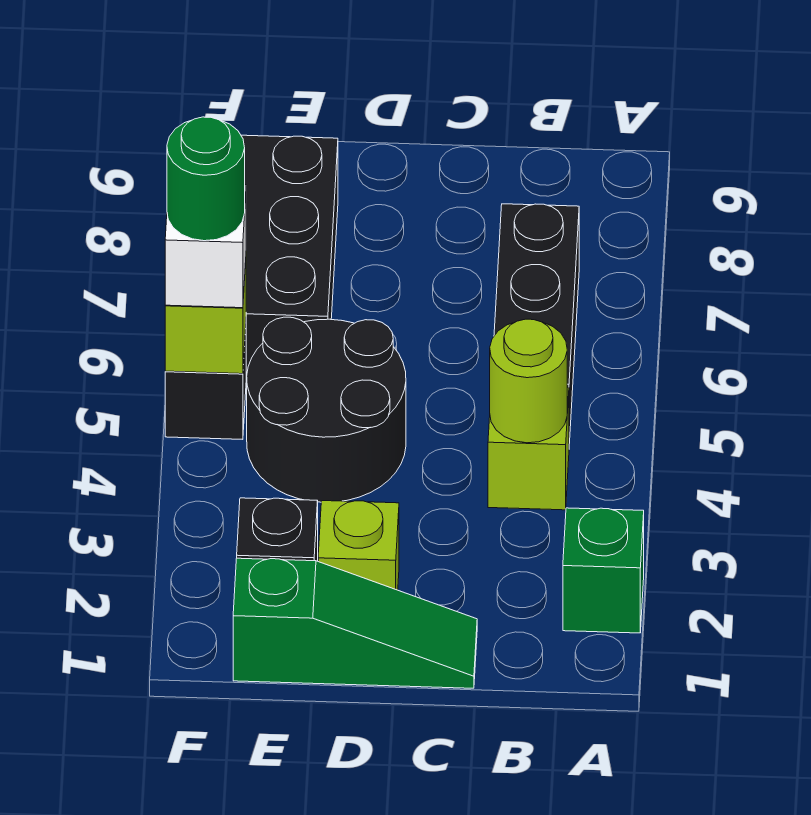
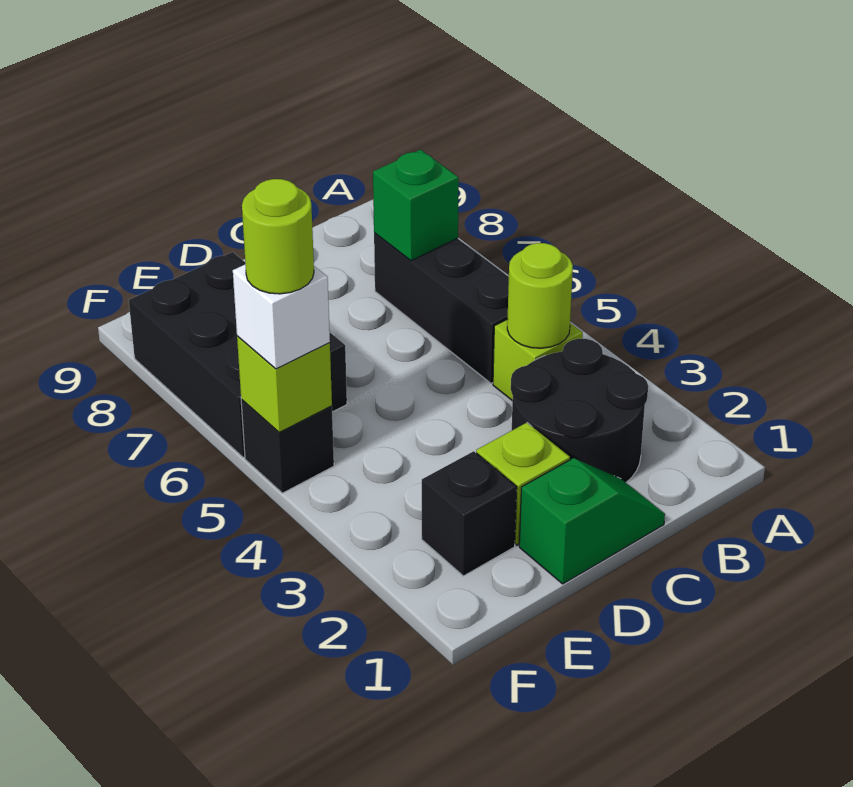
green 1x1 brick [563,508,644,633] -> green 1x1 brick moved to [373,150,459,261]
green 1x3 slope [233,558,477,688] -> green 1x2 slope [519,458,665,584]
black 2x2 round brick [247,317,406,502] -> black 2x2 round brick moved to [511,339,648,482]
green 1x1 round brick [167,117,245,241] -> lime 1x1 round brick [242,179,314,294]

